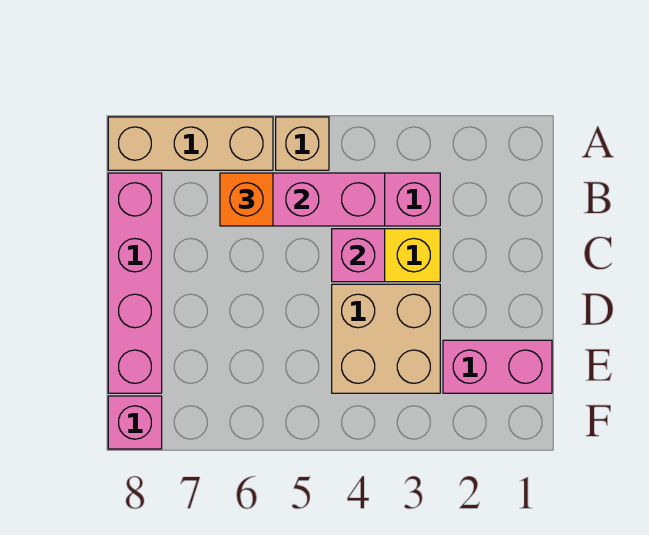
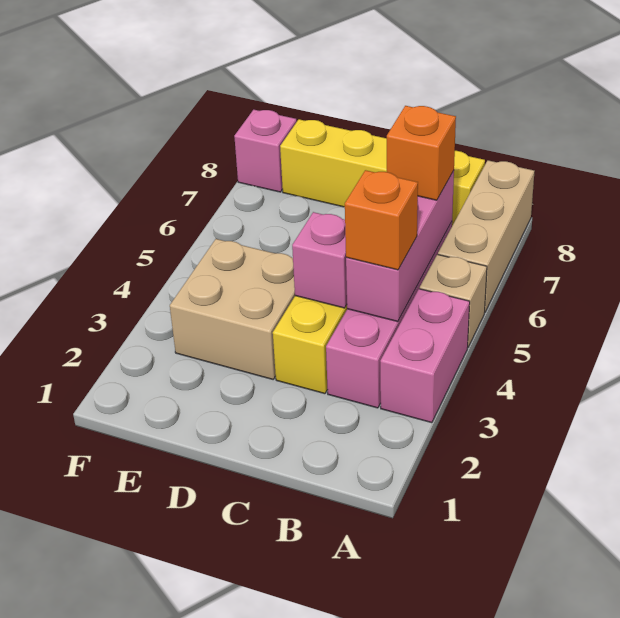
none -> orange 1x1 brick [345,170,418,270]
pink 1x4 brick [108,173,162,393] -> yellow 1x4 brick [280,119,485,226]
pink 1x2 brick [443,340,552,393] -> pink 1x2 brick moved to [380,289,470,423]

